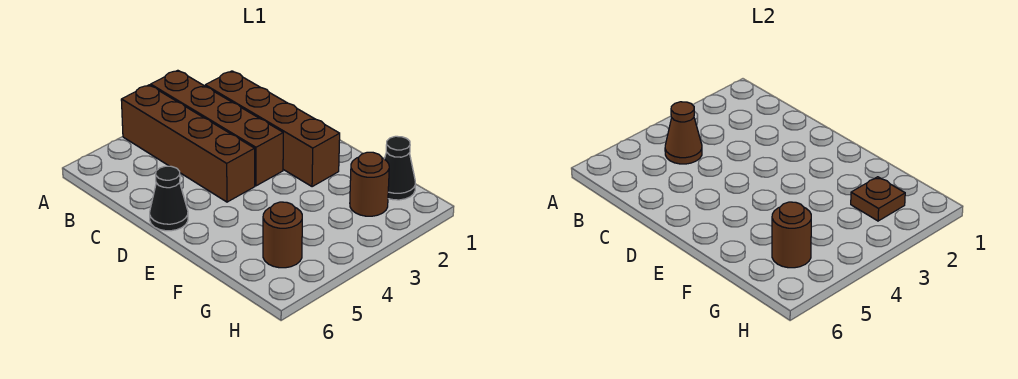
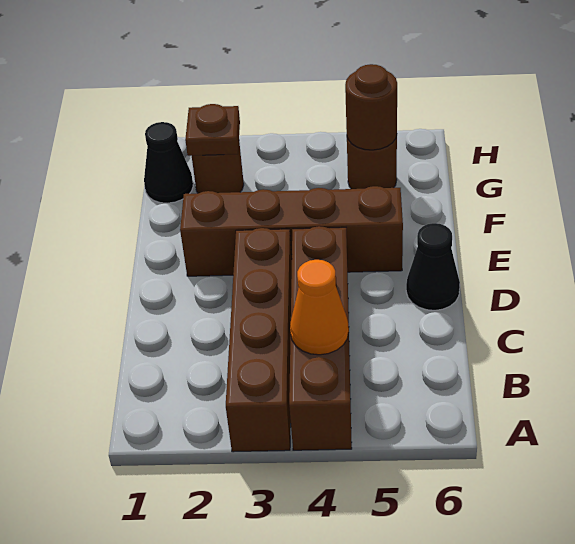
brown 1x4 brick [205,71,340,187] -> brown 1x4 brick turned to [180,186,403,276]
brown 1x1 cone [665,102,702,164] -> orange 1x1 cone [290,260,349,355]

